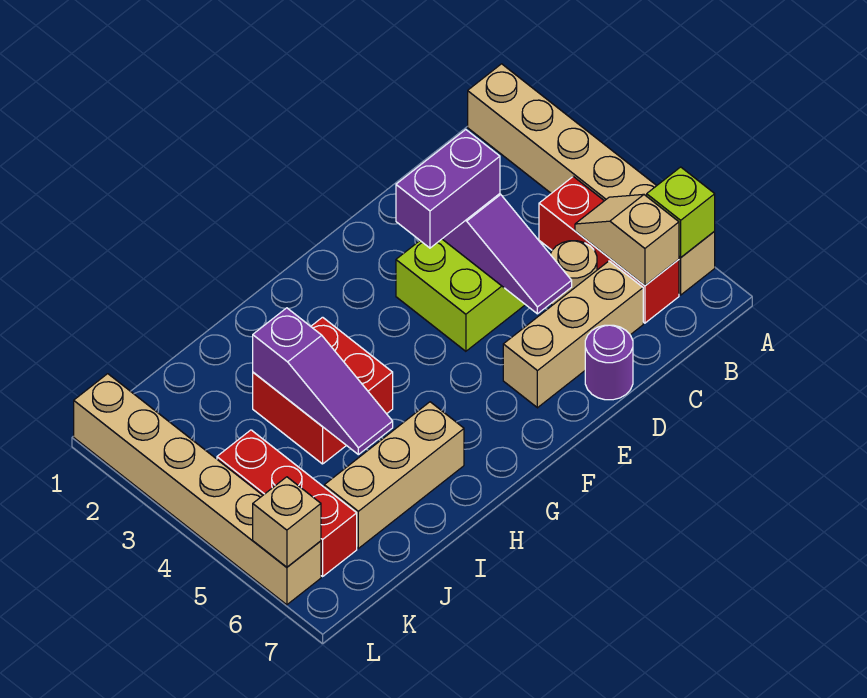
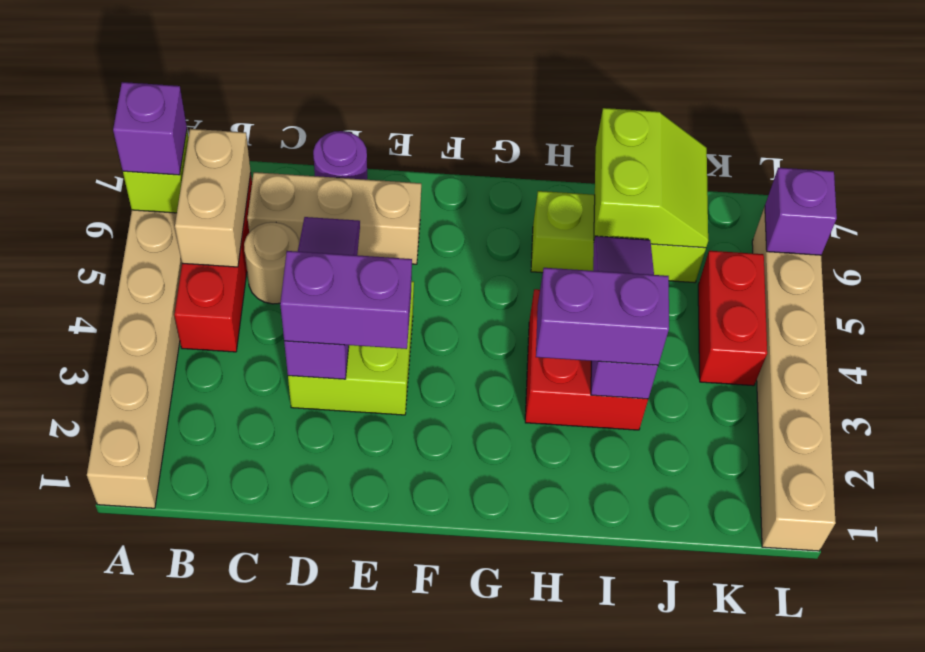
none -> purple 1x1 brick [113,82,187,175]
tan 1x2 slope [575,194,679,286] -> tan 1x2 brick [175,129,251,267]
none -> purple 1x2 brick [536,268,669,365]
tan 1x3 brick [324,402,464,548] -> lime 1x3 brick [531,191,706,283]
none -> lime 2x2 slope [594,108,708,248]
red 1x3 brick [217,430,357,576] -> red 1x2 brick [698,251,767,386]
tan 1x1 brick [253,477,321,567] -> purple 1x1 brick [765,168,837,255]

